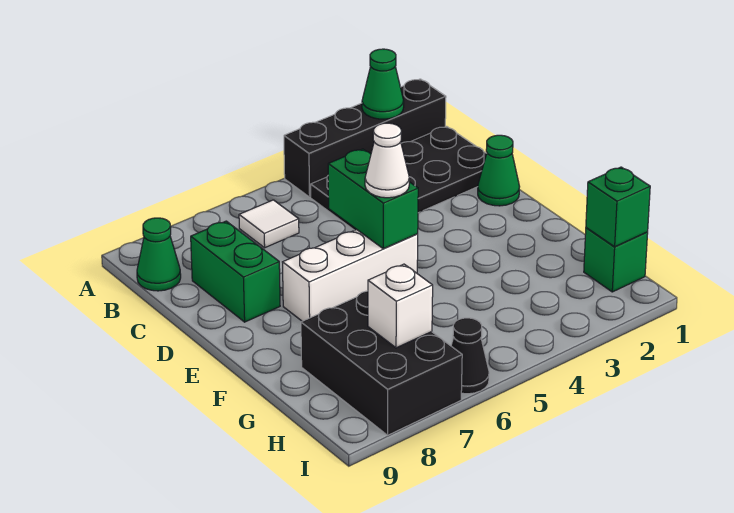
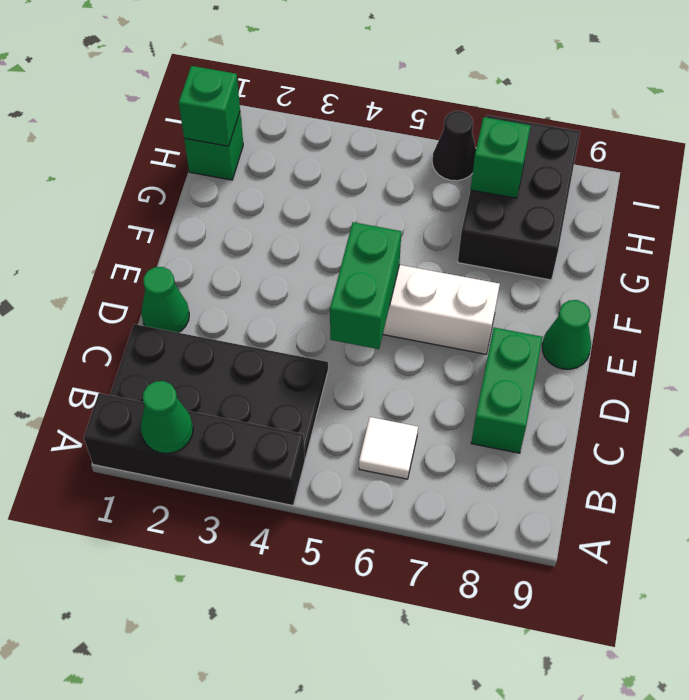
green 1x1 cone [137,218,181,291] -> green 1x1 cone moved to [542,300,591,369]
white 1x1 cone [365,123,409,198] -> none
white 1x1 brick [368,264,433,348] -> green 1x1 brick [471,117,530,198]

